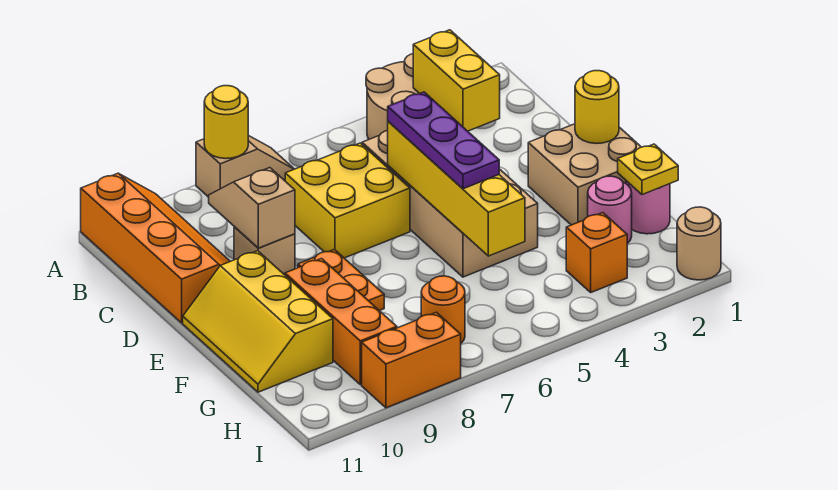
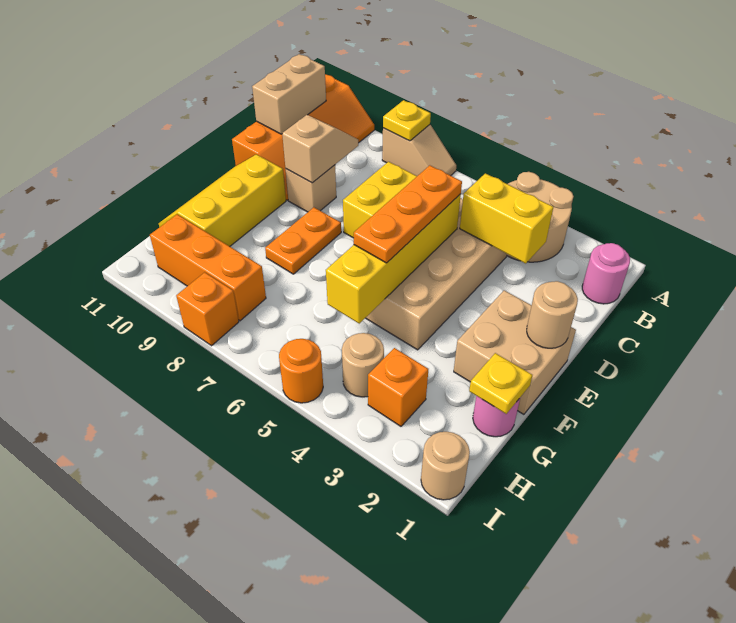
yellow 1x1 round brick [204,86,248,159] -> yellow 1x1 plate [383,100,431,141]
yellow 1x2 brick [413,30,500,131] -> yellow 1x2 brick turned to [460,173,553,264]
none -> tan 1x2 brick [252,54,326,134]
purple 1x3 plate [388,92,499,189] -> orange 1x3 plate [354,165,462,263]
yellow 1x1 round brick [575,71,619,144] -> tan 1x1 round brick [527,281,578,348]
orange 1x3 brick [285,259,397,385] -> orange 1x3 brick turned to [150,214,266,321]
pink 1x1 round brick [588,176,632,244] -> pink 1x1 round brick moved to [582,243,630,304]
none -> tan 1x1 round brick [342,333,384,397]
orange 1x1 round brick [421,276,465,343] -> orange 1x1 round brick moved to [279,339,323,403]
orange 1x2 brick [362,312,461,408] -> orange 1x1 brick [176,272,239,346]

